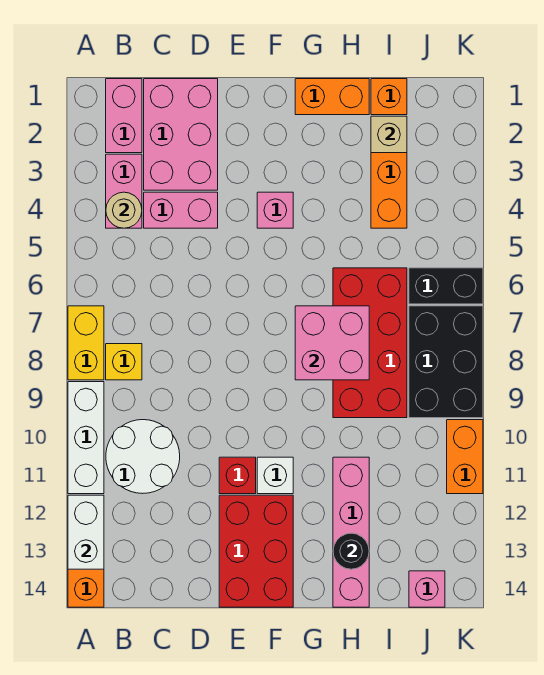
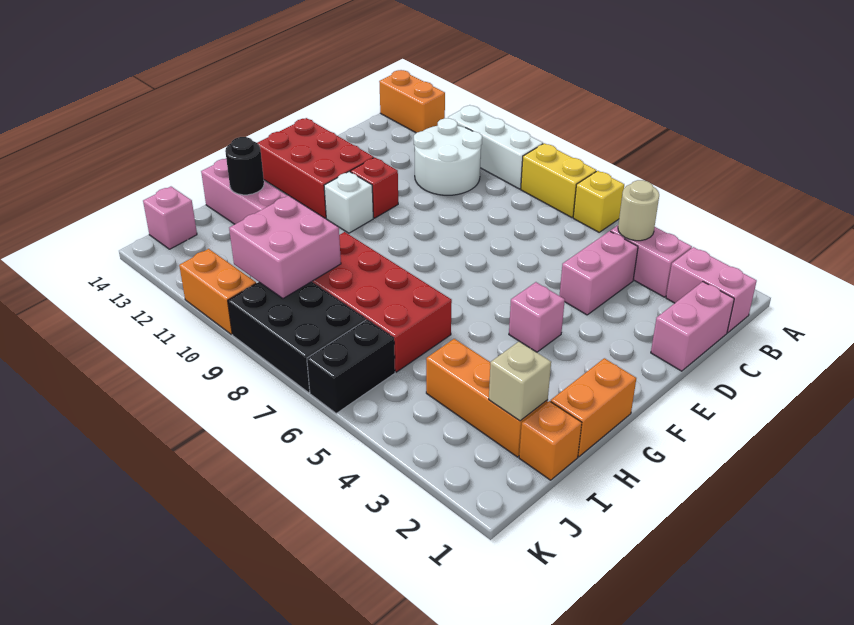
white 1x2 brick [68,495,104,569] -> none
yellow 1x1 brick [106,344,142,380] -> yellow 1x1 brick moved to [573,171,624,232]
pink 2x3 brick [144,79,218,190] -> pink 1x2 brick [651,282,734,371]
pink 2x2 brick [295,306,369,380] -> pink 2x2 brick moved to [229,195,341,299]

